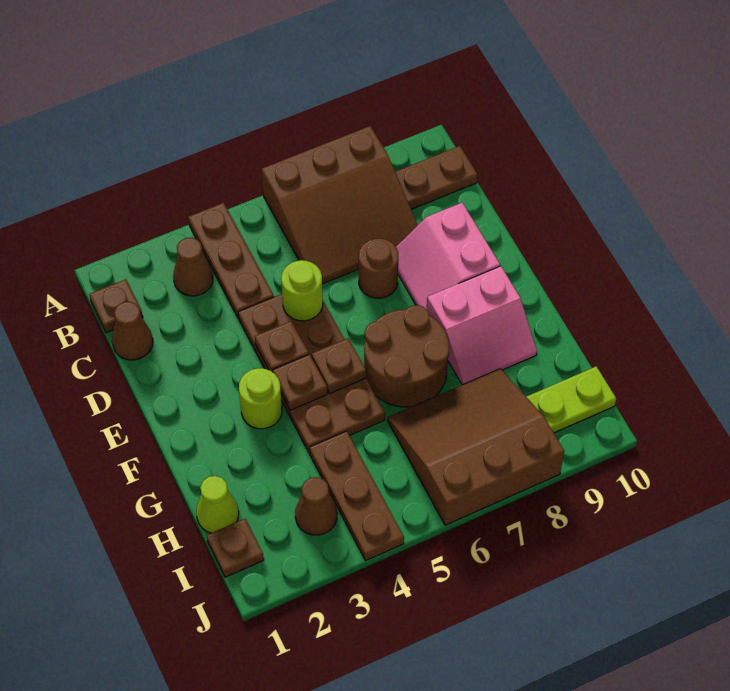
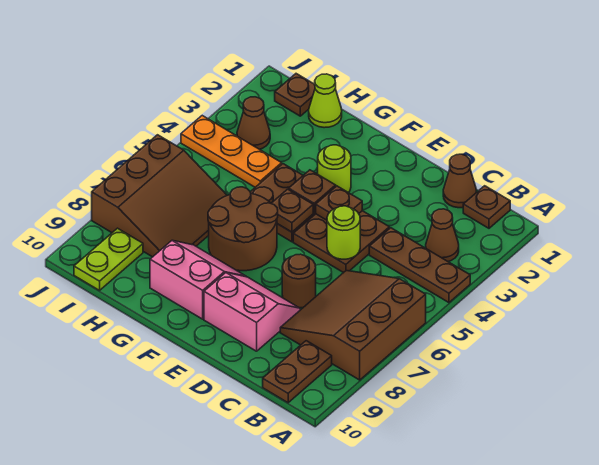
pink 2x2 slope [427,266,537,385] -> pink 2x2 slope turned to [150,241,246,319]
brown 1x3 plate [309,431,404,560] -> orange 1x3 plate [181,116,282,187]

